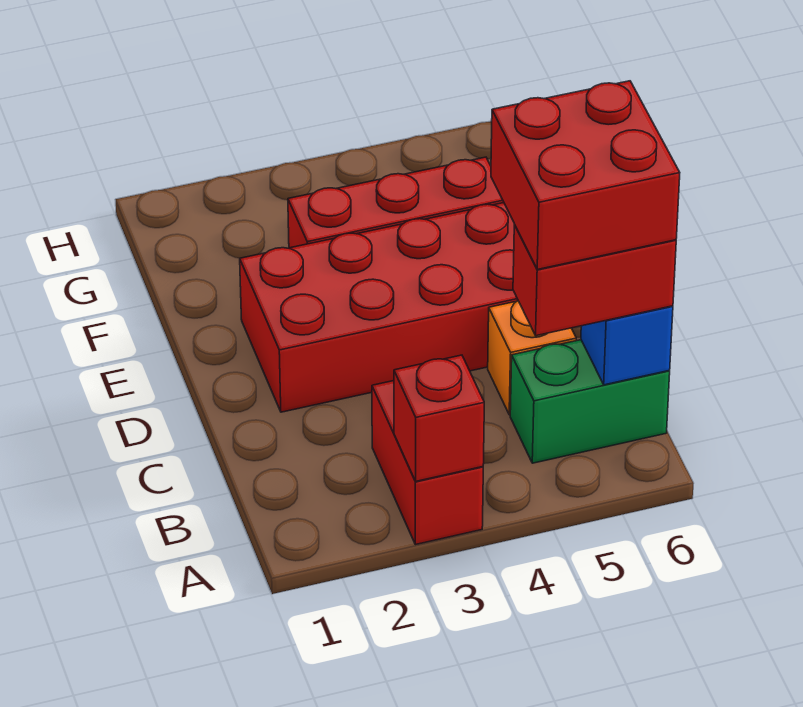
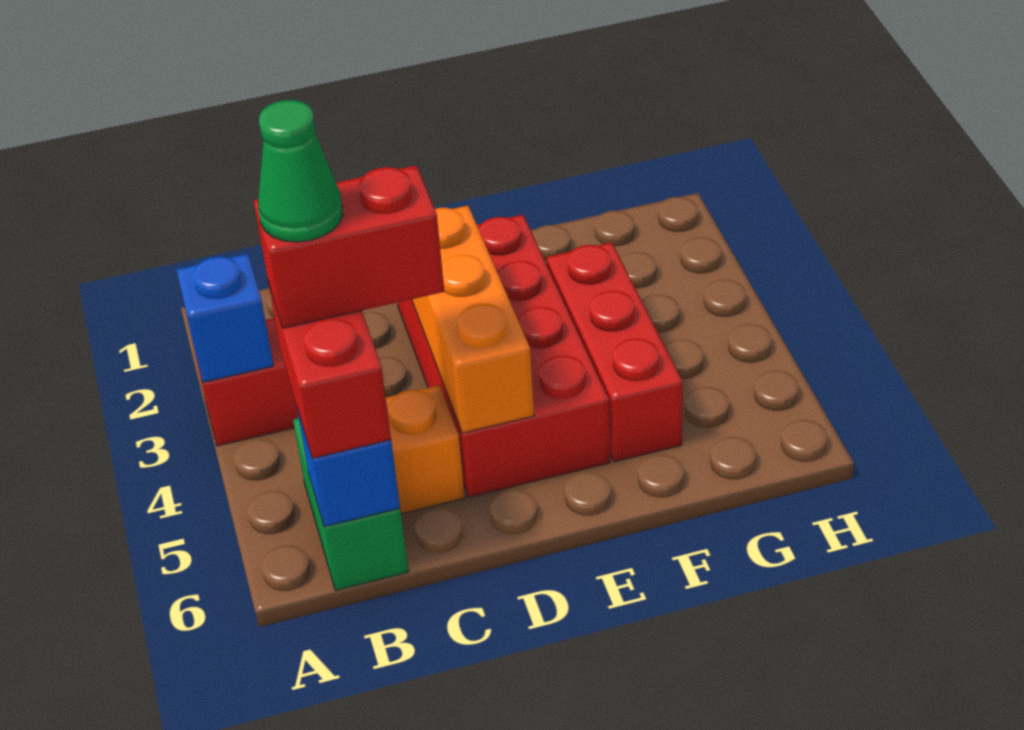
red 1x1 brick [394,355,484,481] -> blue 1x1 brick [176,254,274,382]
red 2x2 brick [491,81,680,269] -> red 1x2 brick [253,165,444,328]
none -> green 1x1 cone [258,100,343,242]
none -> orange 1x3 brick [412,206,534,433]

